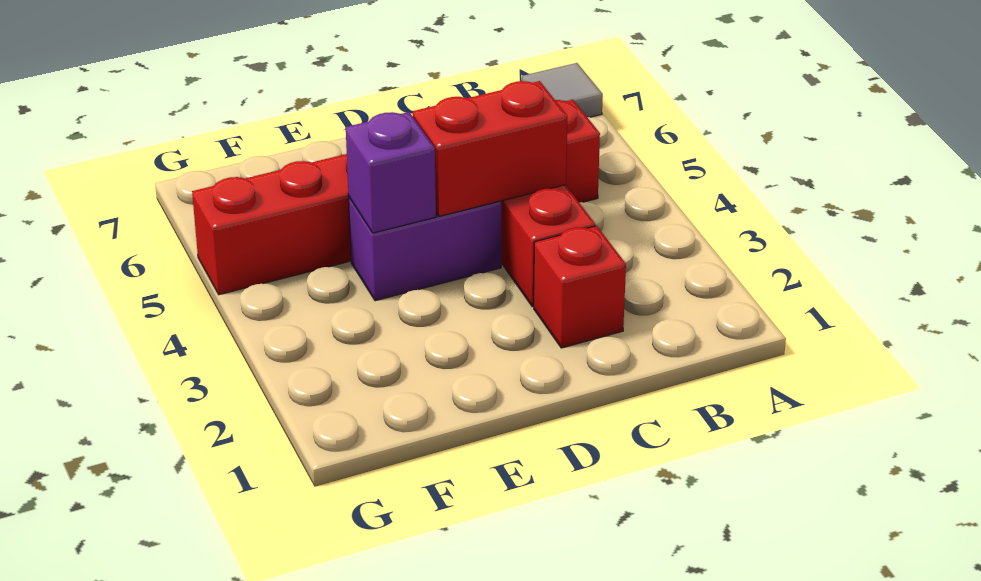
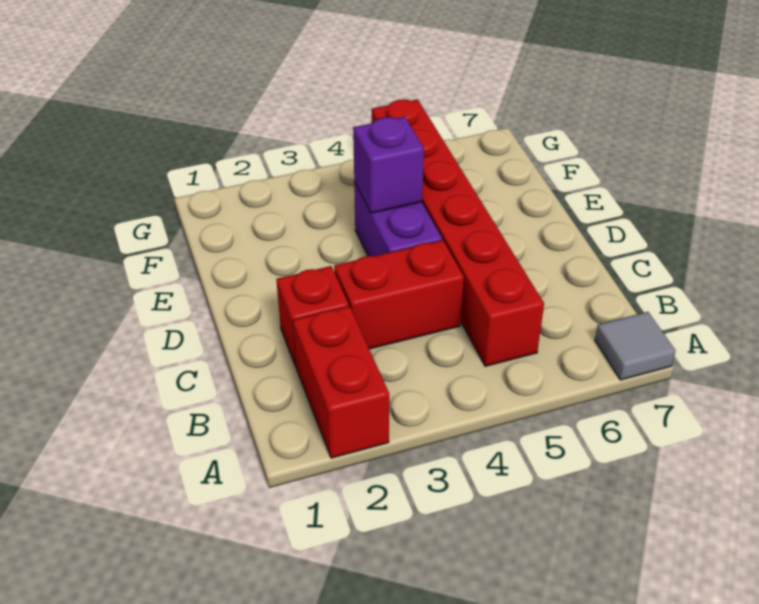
red 1x2 brick [413,81,567,216] -> red 1x2 brick moved to [293,306,389,458]

